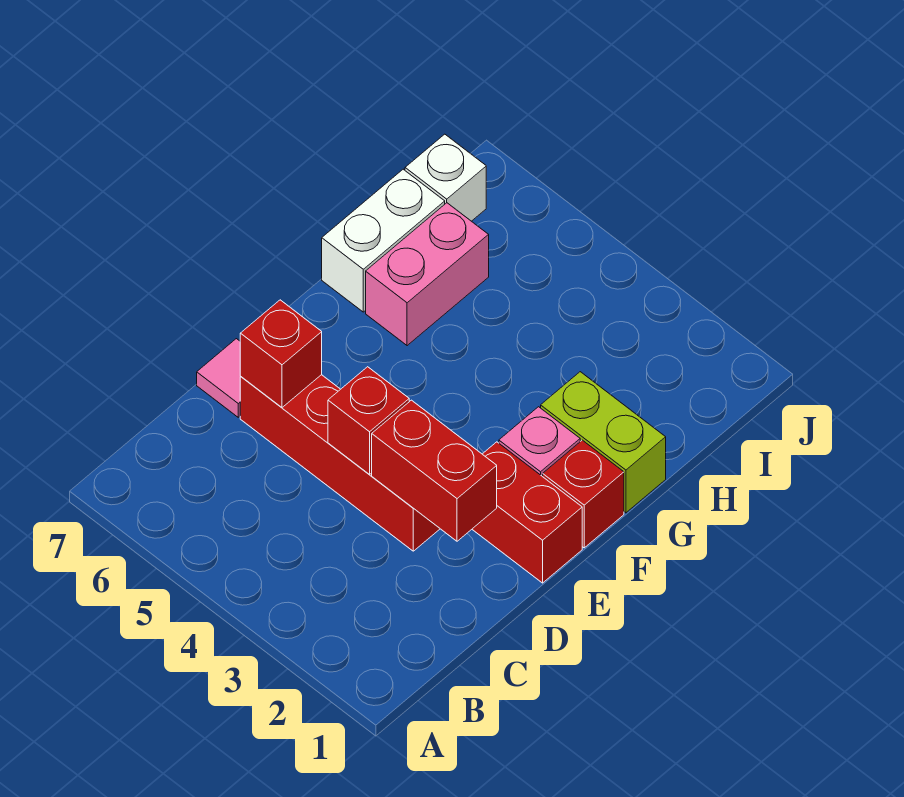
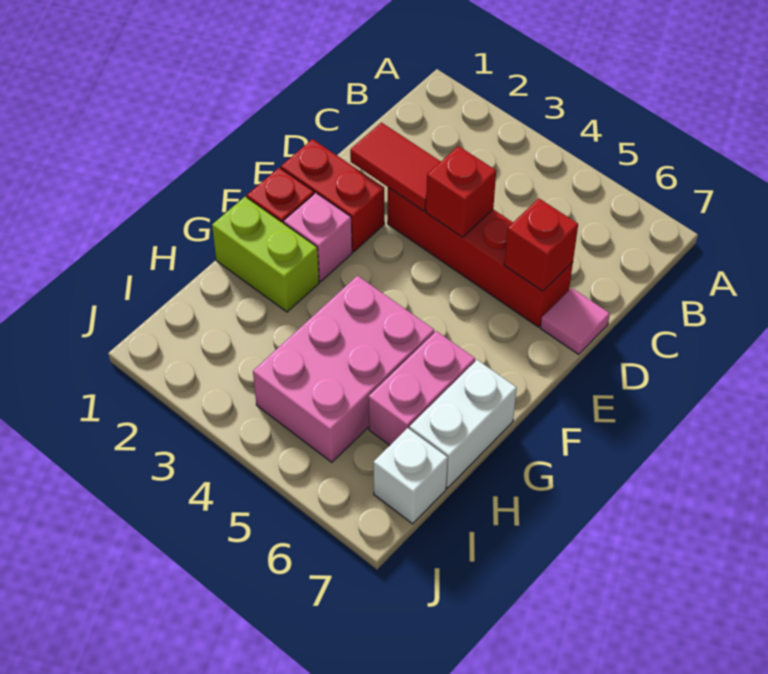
red 1x2 brick [372,400,497,541] -> red 1x2 tile [350,123,441,211]
none -> pink 2x3 brick [253,276,434,462]

